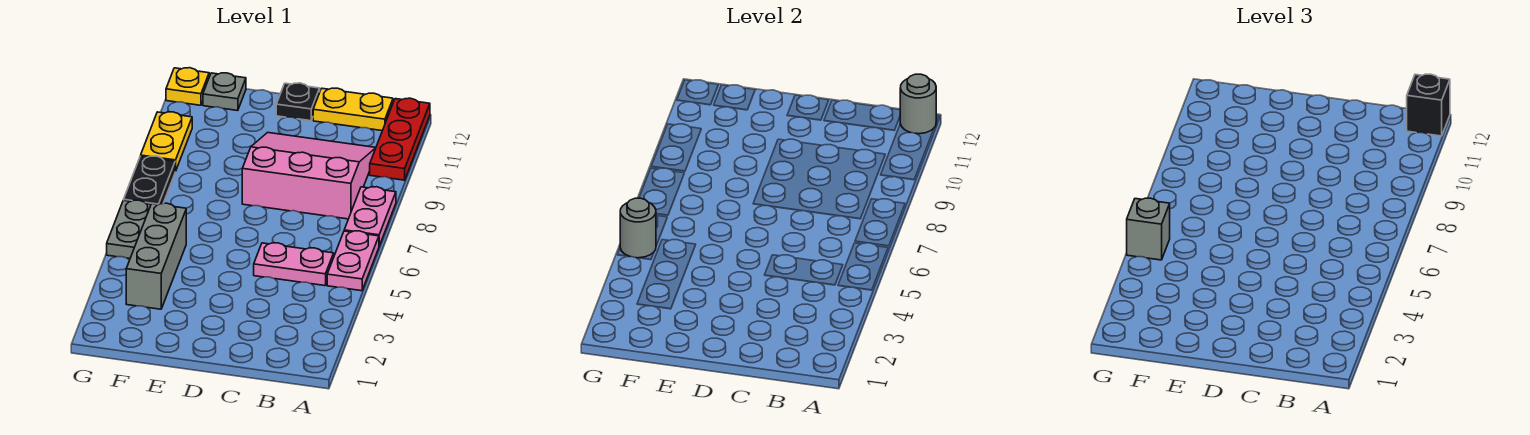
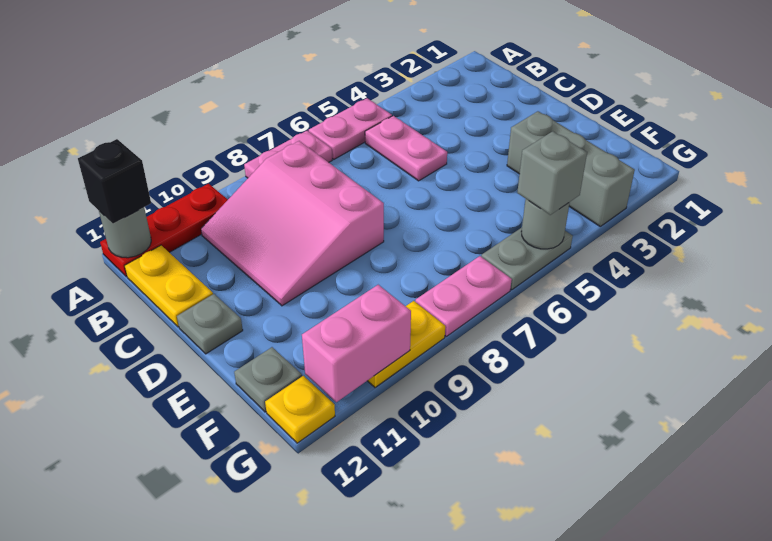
black 1x1 plate [276,83,320,121] -> grey 1x1 plate [177,294,243,354]
grey 1x3 brick [126,203,186,309] -> grey 1x3 brick turned to [507,111,635,226]
black 1x2 plate [124,156,175,204] -> pink 1x2 plate [415,256,512,336]
none -> pink 1x2 brick [302,285,411,402]

